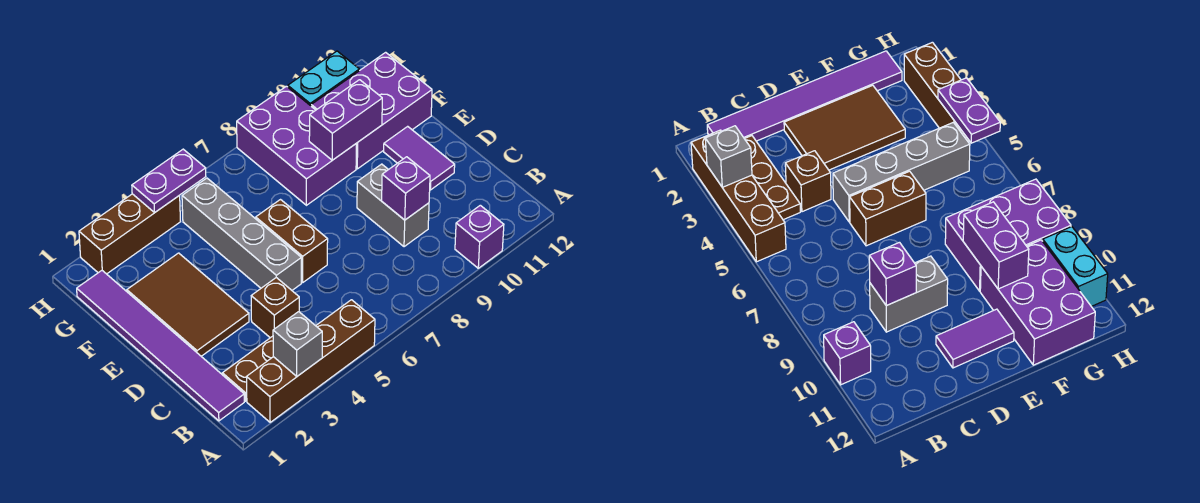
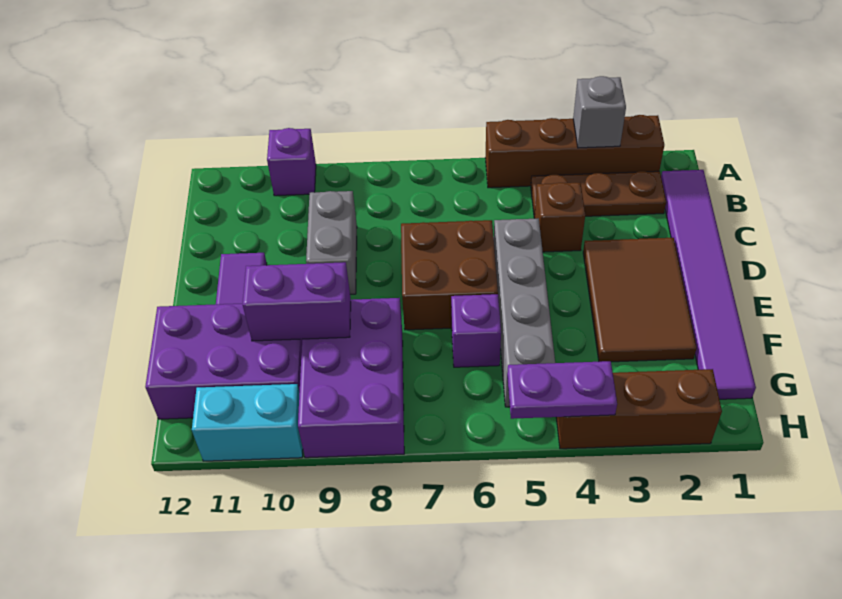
purple 1x1 brick [382,157,430,220] -> purple 1x1 brick moved to [451,294,501,367]
brown 1x2 brick [256,200,328,282] -> brown 2x2 brick [401,220,498,330]

